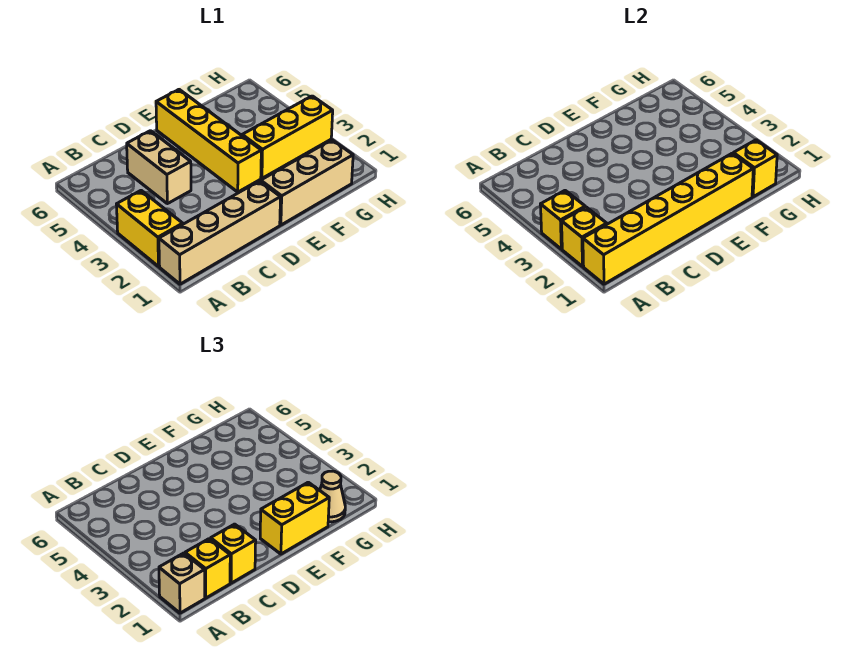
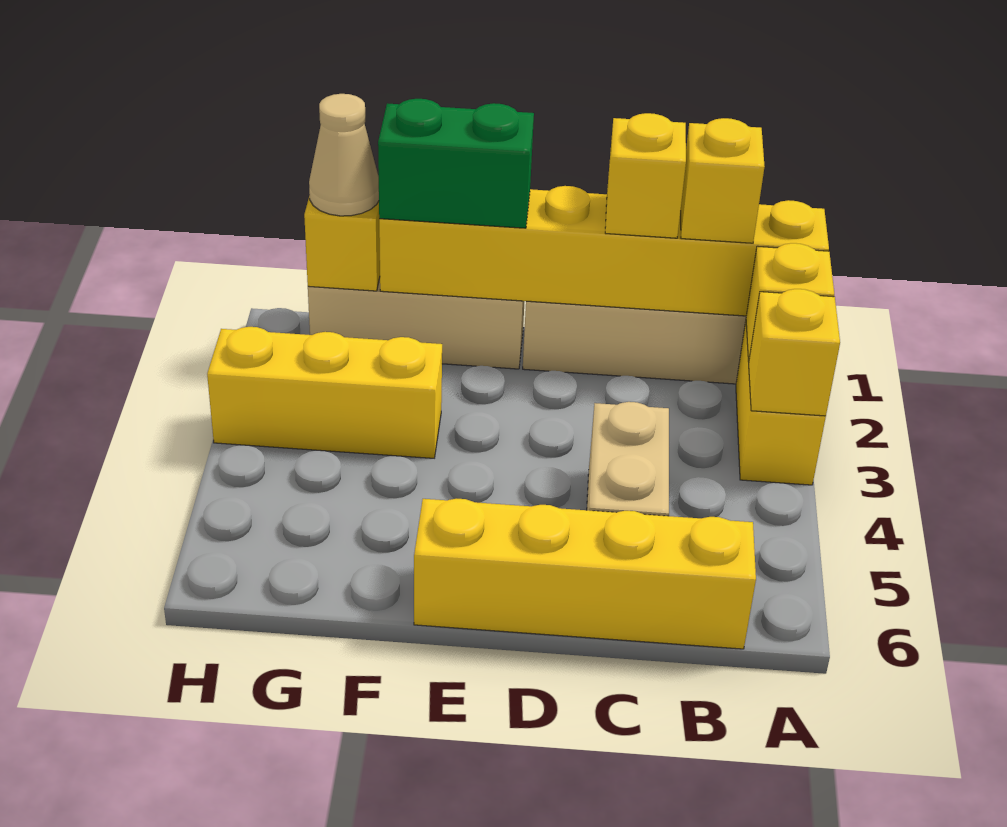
tan 1x1 brick [159,553,205,613] -> none
yellow 1x2 brick [260,482,329,554] -> green 1x2 brick [378,99,534,228]
yellow 1x4 brick [156,90,261,192] -> yellow 1x4 brick turned to [414,499,756,649]

